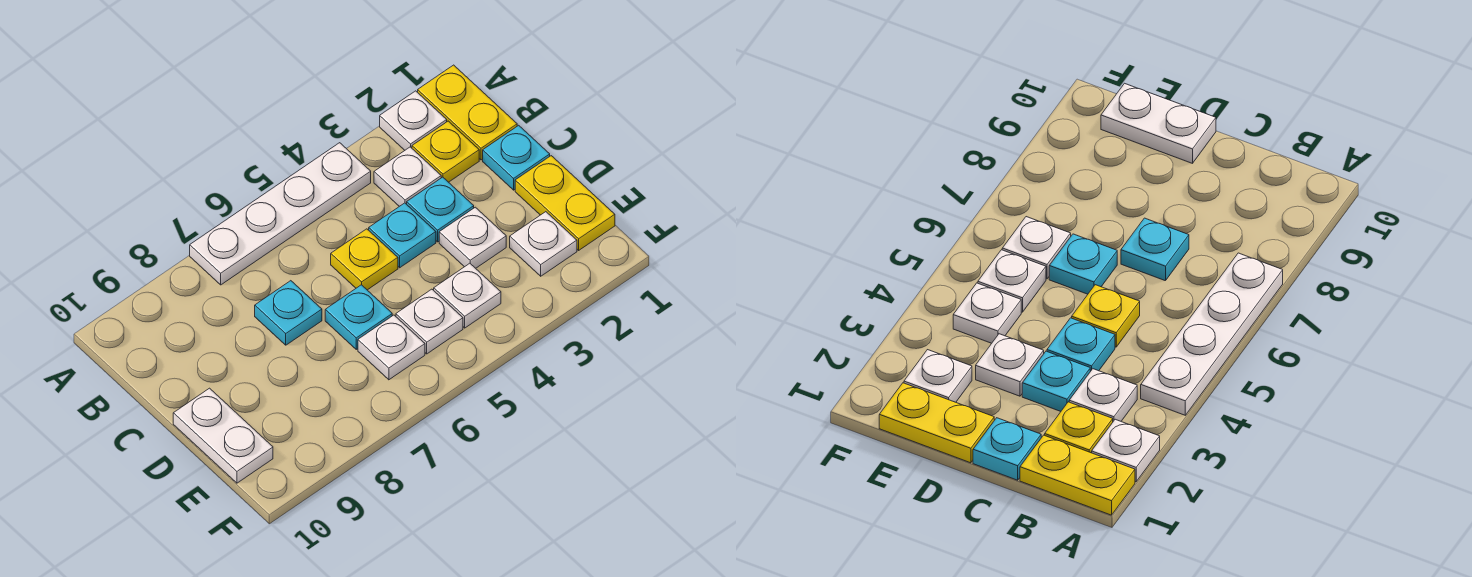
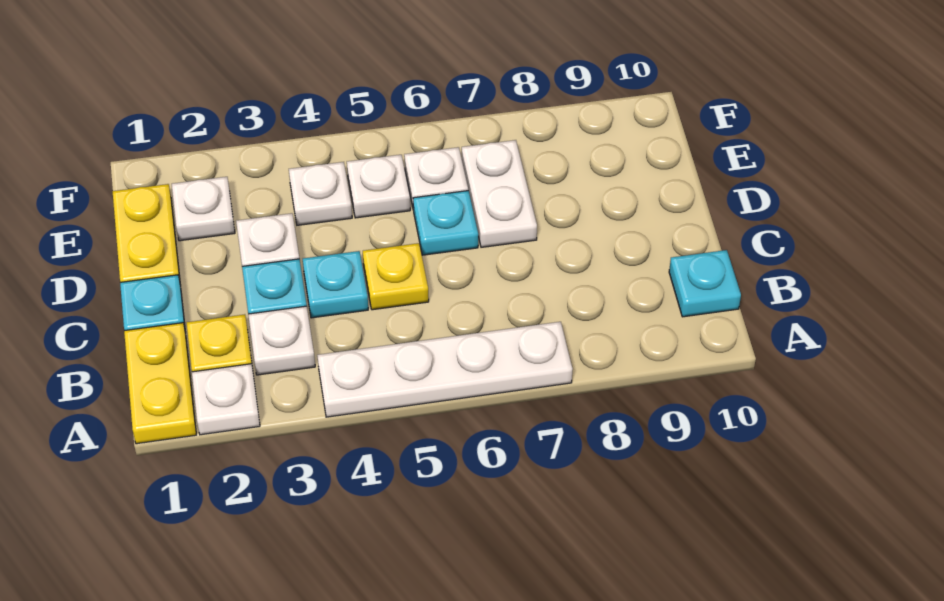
cyan 1x1 plate [255,281,322,345] -> cyan 1x1 plate moved to [669,250,741,317]
white 1x2 plate [173,388,273,483] -> white 1x2 plate moved to [462,140,537,247]

